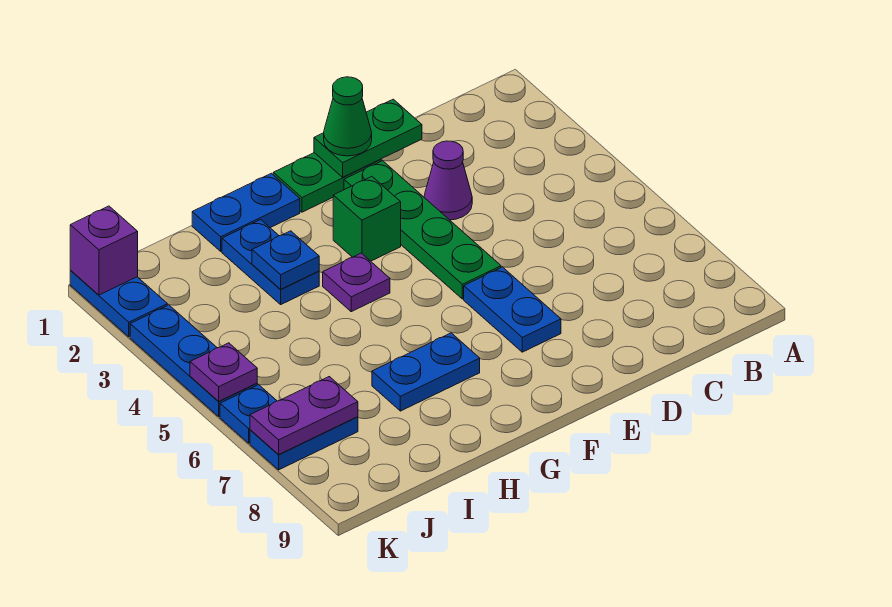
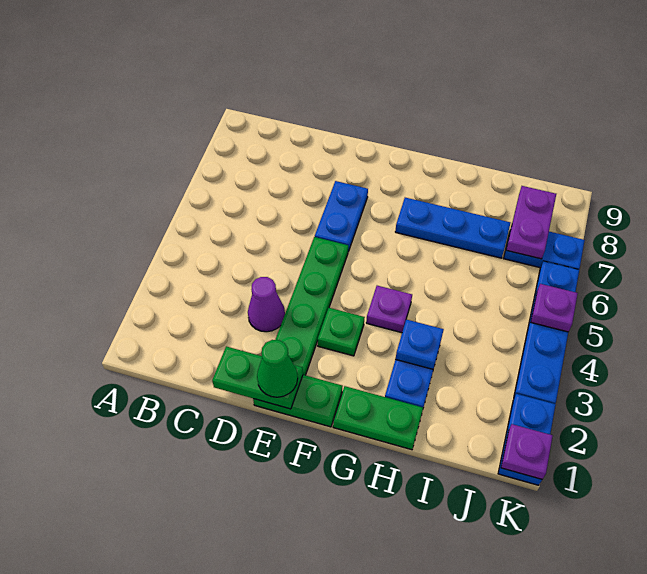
green 1x1 brick [333,177,401,261] -> green 1x1 plate [318,308,365,356]
blue 1x2 plate [192,173,300,251] -> green 1x2 plate [333,386,423,450]
blue 1x2 plate [372,333,480,411] -> blue 1x3 plate [395,198,510,258]
purple 1x2 plate [250,377,358,455] -> purple 1x2 plate turned to [506,186,556,259]
purple 1x1 brick [70,206,138,295] -> purple 1x1 plate [501,424,553,479]

